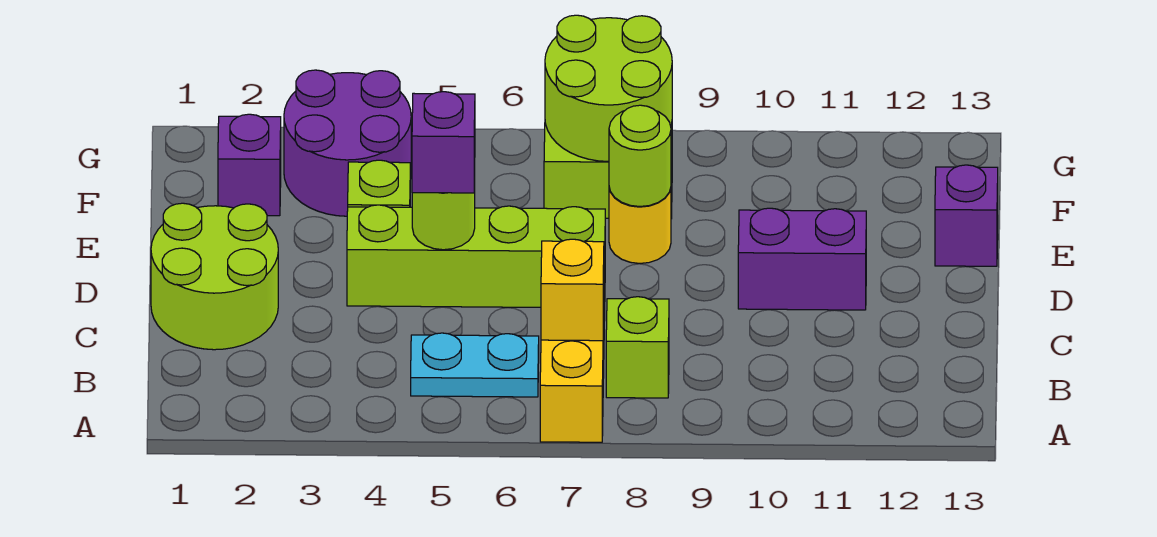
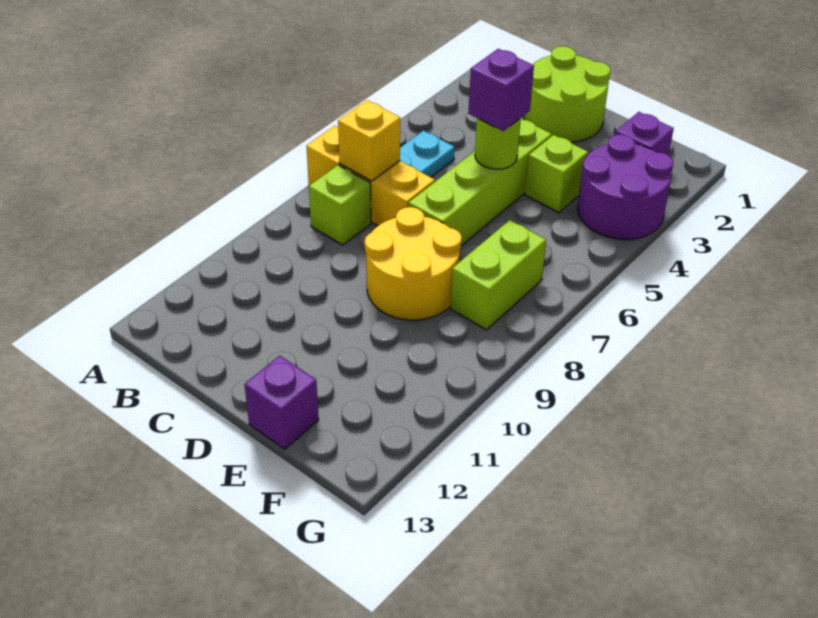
purple 1x2 brick [738,208,866,310] -> none
yellow 1x1 round brick [609,188,671,263] -> yellow 2x2 round brick [365,207,462,320]
lime 1x1 round brick [609,105,671,207] -> none
lime 2x2 round brick [545,15,672,161] -> none

